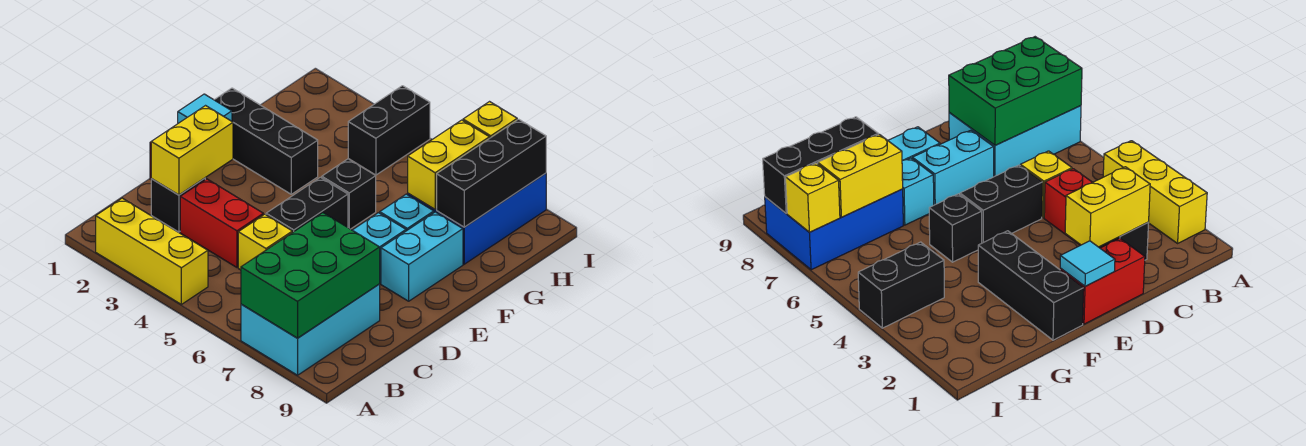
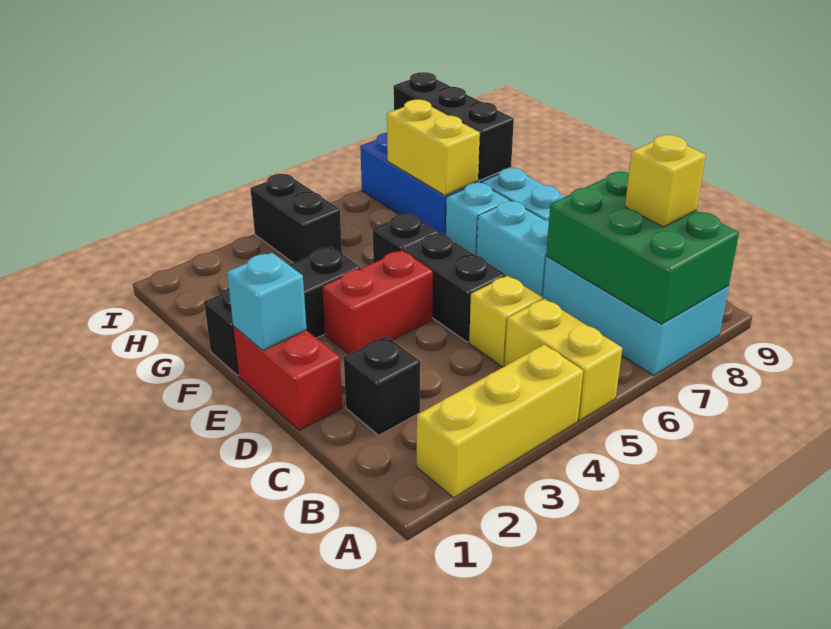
yellow 1x2 brick [151,106,233,195] -> yellow 1x2 brick moved to [505,299,622,421]
red 1x2 brick [180,179,263,267] -> red 1x2 brick moved to [322,250,433,354]
cyan 1x1 tile [178,94,232,123] -> cyan 1x1 brick [227,253,307,350]
yellow 1x1 brick [463,102,517,138] -> yellow 1x1 brick moved to [625,135,706,227]

